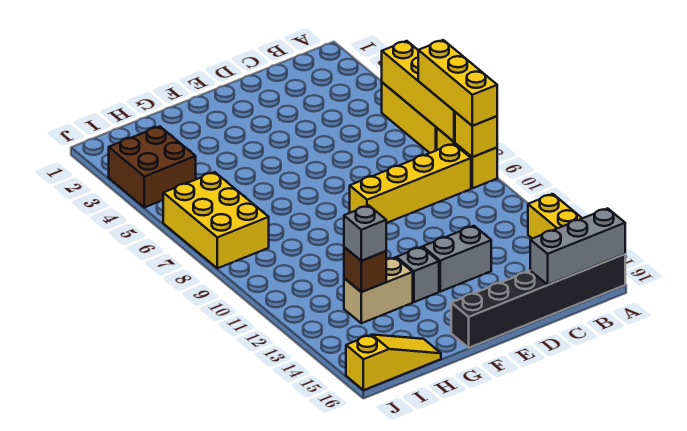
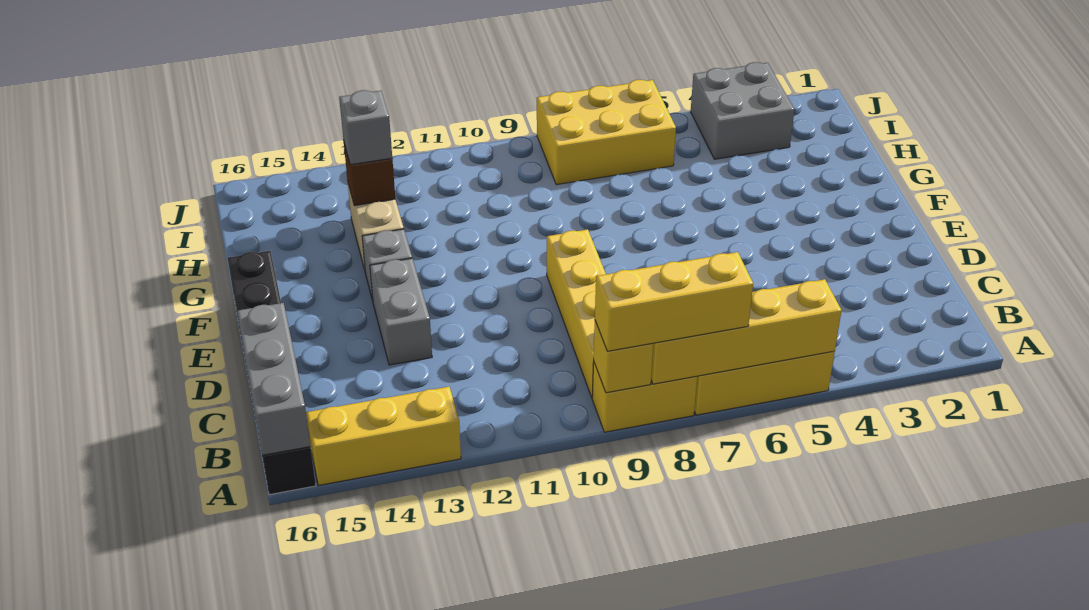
yellow 1x3 slope [346,335,441,390] -> none
brown 2x2 brick [109,126,196,207] -> grey 2x2 brick [691,62,795,159]

